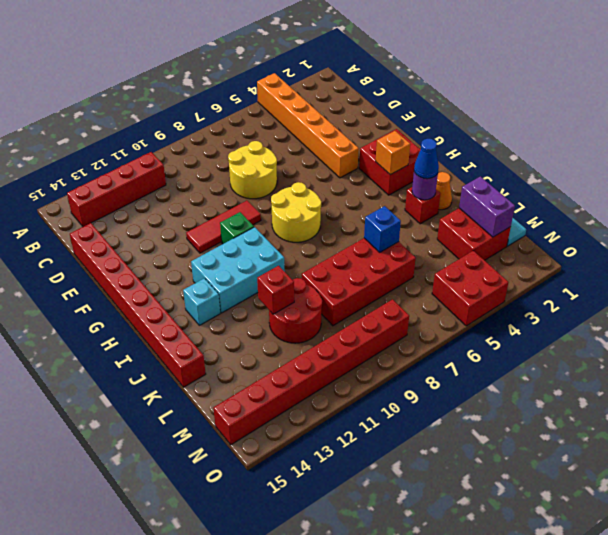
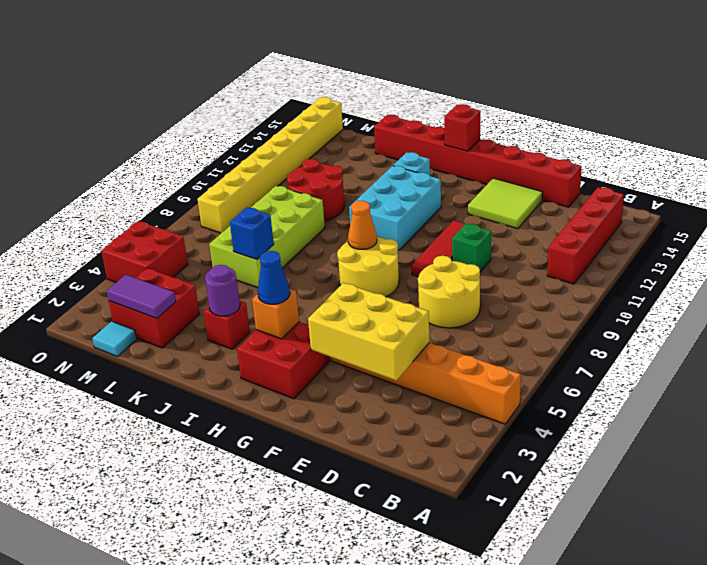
none -> yellow 2x3 brick [308,283,429,380]
none -> lime 2x2 tile [468,178,543,229]
green 1x1 brick [220,212,254,244] -> green 1x1 brick moved to [452,224,491,272]
orange 1x1 cone [436,172,452,210] -> orange 1x1 cone moved to [348,201,377,249]
blue 1x1 cone [414,139,439,179] -> blue 1x1 cone moved to [258,251,290,304]
red 2x4 brick [302,238,416,326] -> lime 2x4 brick [209,186,325,288]
red 1x1 brick [257,266,294,314] -> red 1x1 brick moved to [444,104,480,151]
purple 1x2 brick [459,176,515,237] -> purple 1x2 tile [107,275,176,318]
red 1x8 brick [213,299,409,445] -> yellow 1x8 brick [198,97,343,233]

